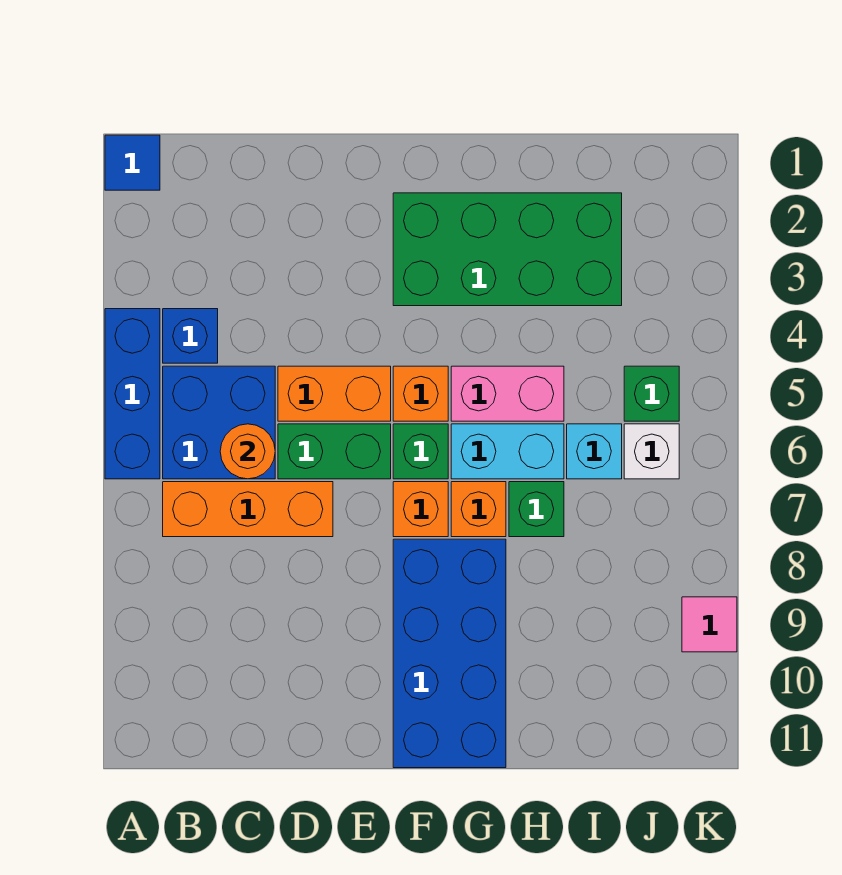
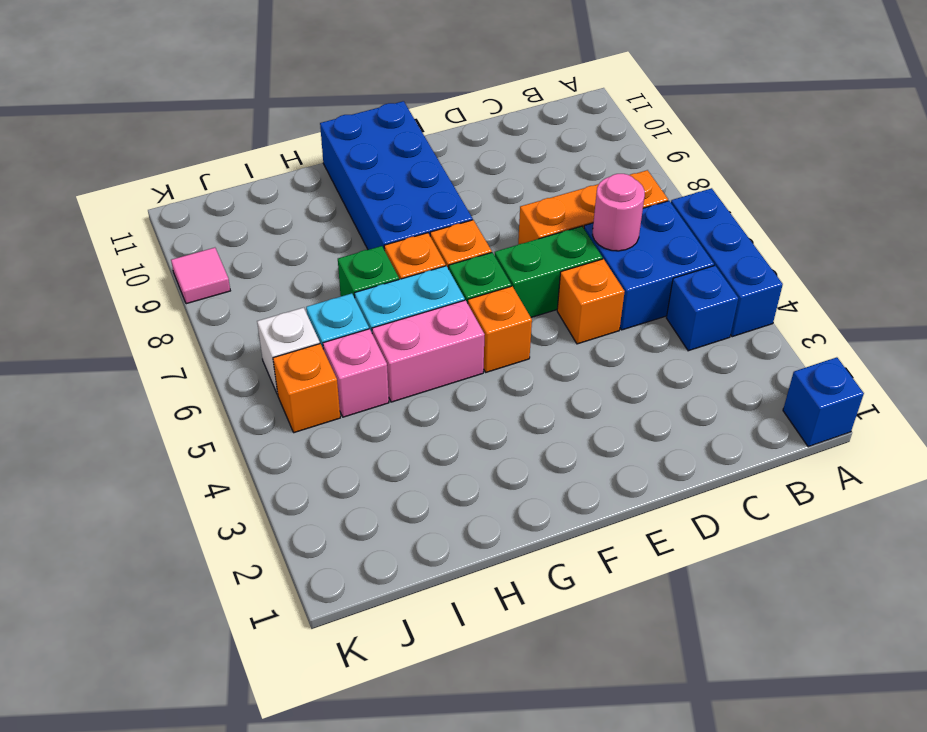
blue 1x1 tile [105,135,160,190] -> blue 1x1 brick [783,357,864,447]
orange 1x1 round brick [220,424,275,479] -> pink 1x1 round brick [593,174,645,251]
orange 1x2 brick [278,366,391,421] -> orange 1x1 brick [557,259,625,344]
green 2x4 brick [393,193,622,306] -> none
none -> pink 1x1 brick [323,329,389,417]
green 1x1 brick [624,366,679,421] -> orange 1x1 brick [273,344,340,433]

